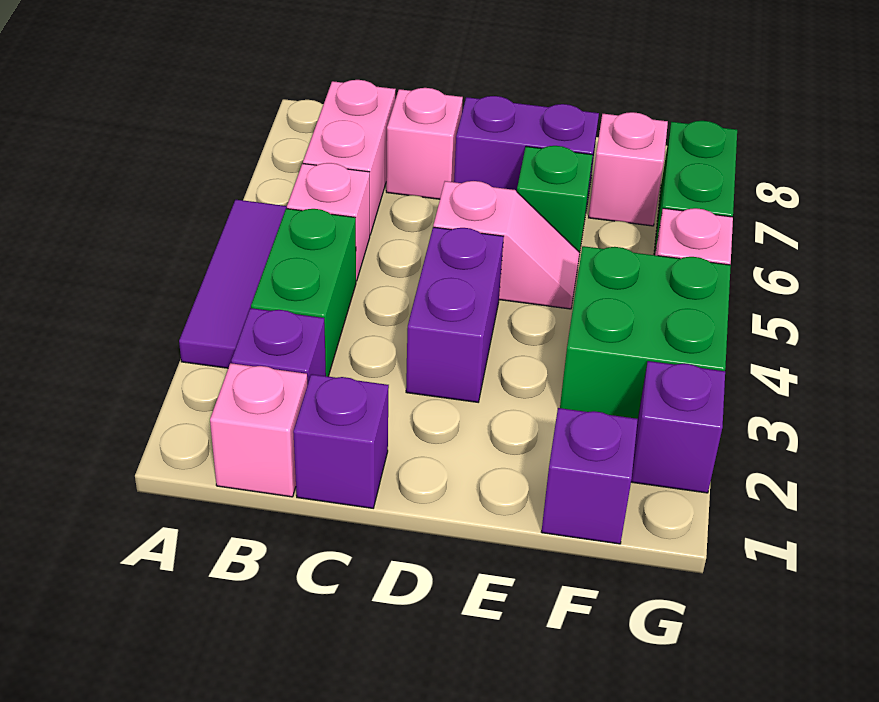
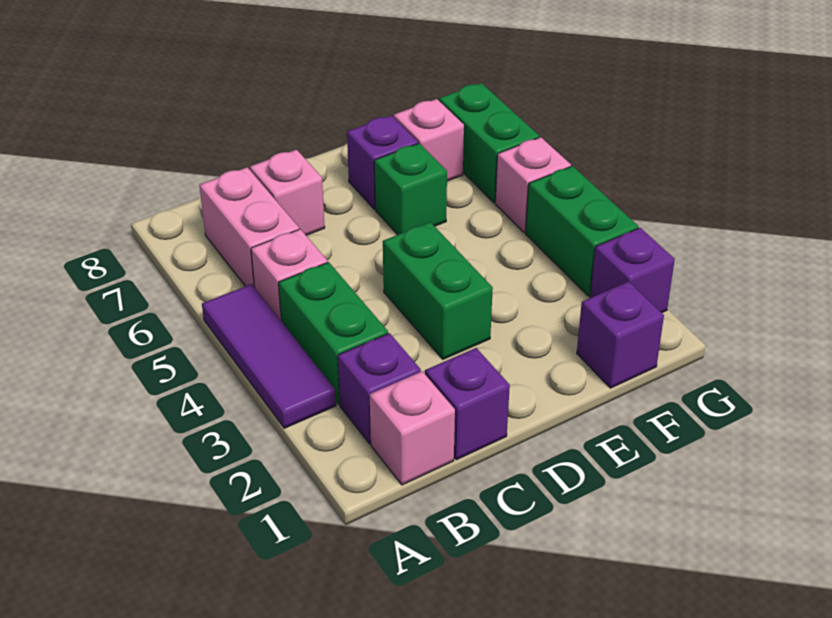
purple 1x2 brick [406,227,504,402] -> green 1x2 brick [383,222,493,359]
pink 1x2 slope [433,181,579,309] -> none
purple 1x2 brick [454,96,599,209] -> purple 1x1 brick [347,115,418,209]
green 2x2 brick [560,246,731,419] -> green 1x2 brick [526,166,639,296]

